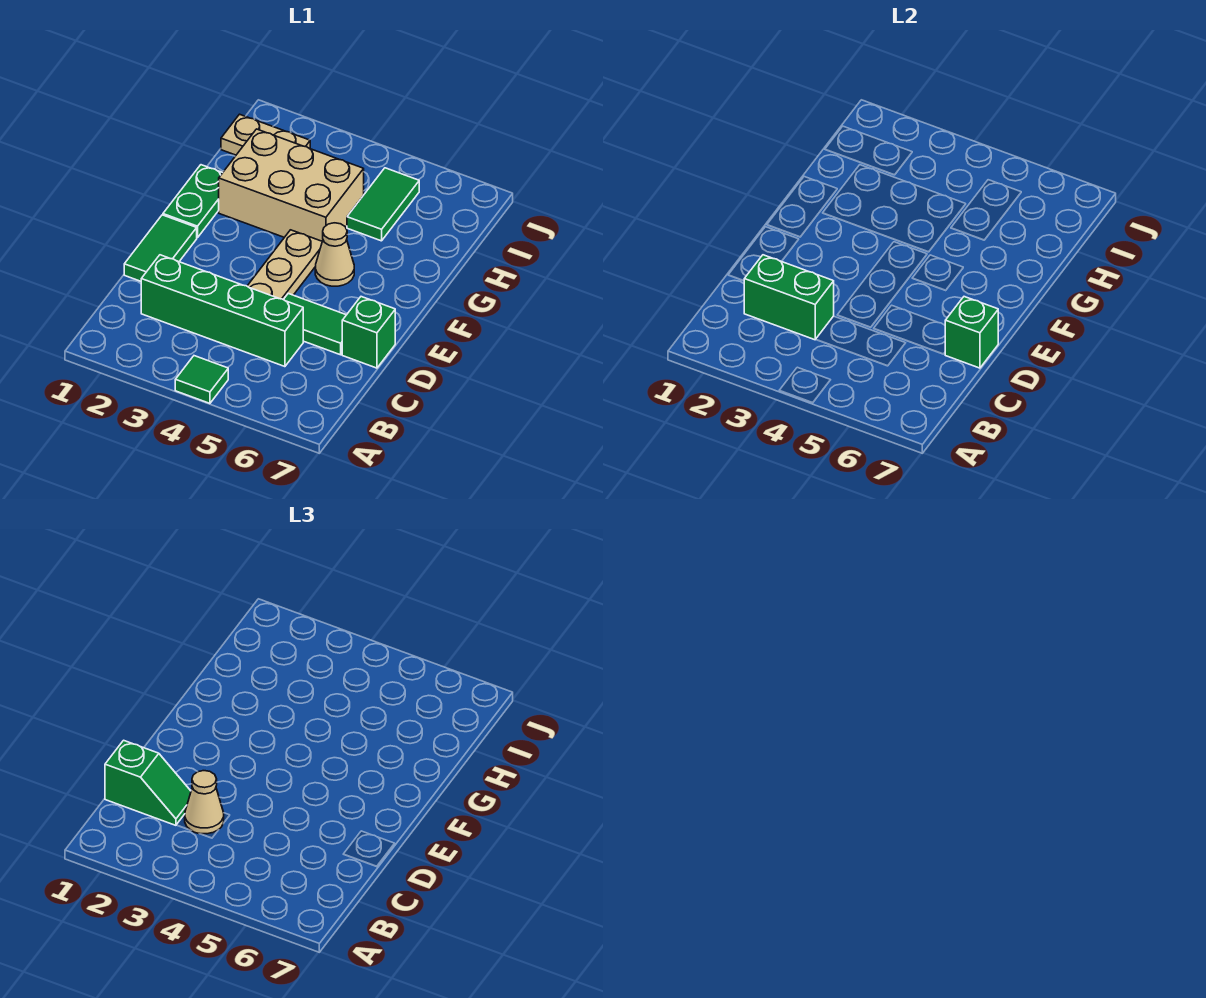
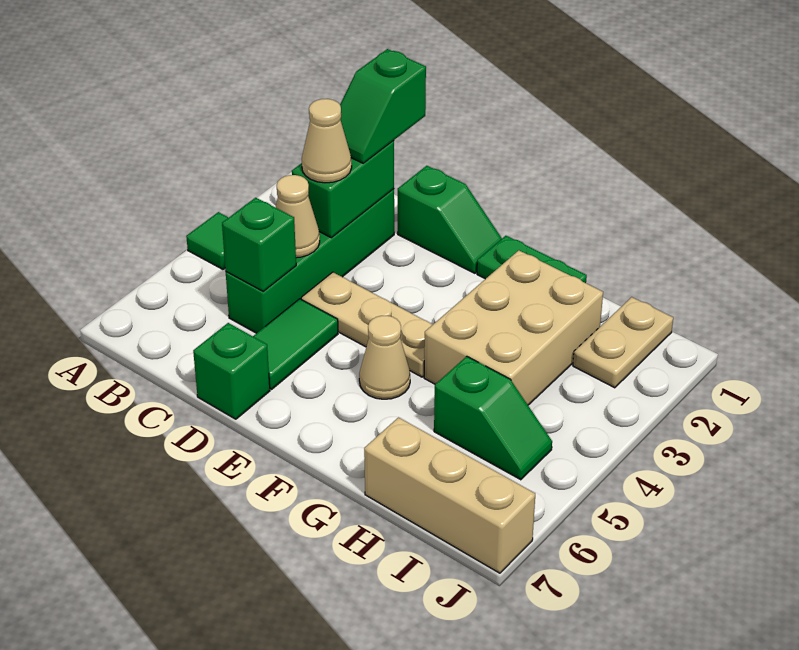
none -> tan 1x1 cone [276,175,320,258]
green 1x2 tile [124,215,197,281] -> green 1x2 slope [398,166,502,273]
green 1x1 brick [945,297,998,368] -> green 1x1 brick moved to [222,198,296,291]
green 1x2 tile [347,168,419,241] -> green 1x2 slope [434,356,552,480]
none -> tan 1x3 brick [364,418,535,573]

